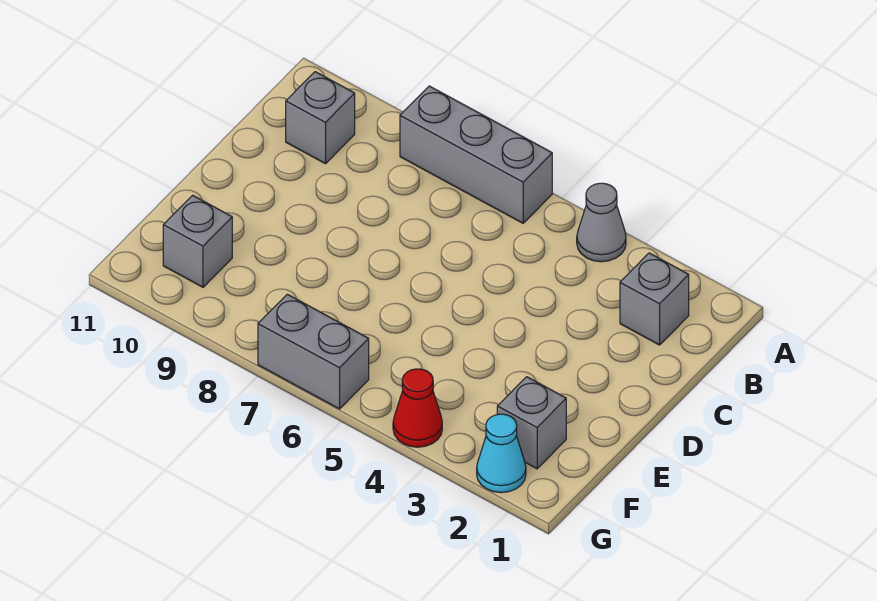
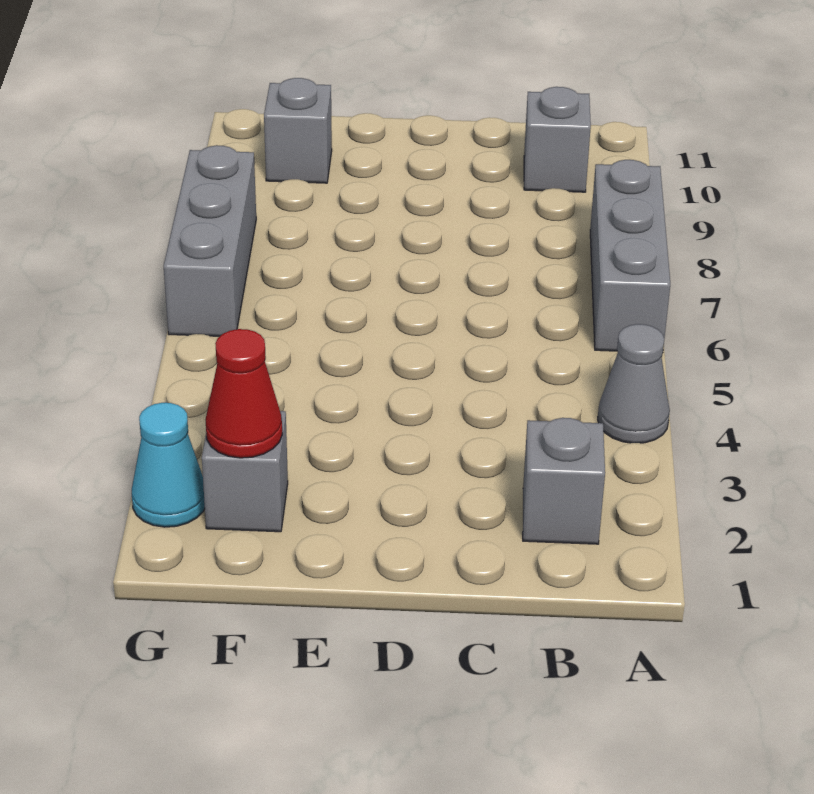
red 1x1 cone [393,369,442,447] -> red 1x1 cone moved to [205,329,282,458]
grey 1x2 brick [258,294,369,409] -> grey 1x3 brick [164,145,256,336]

